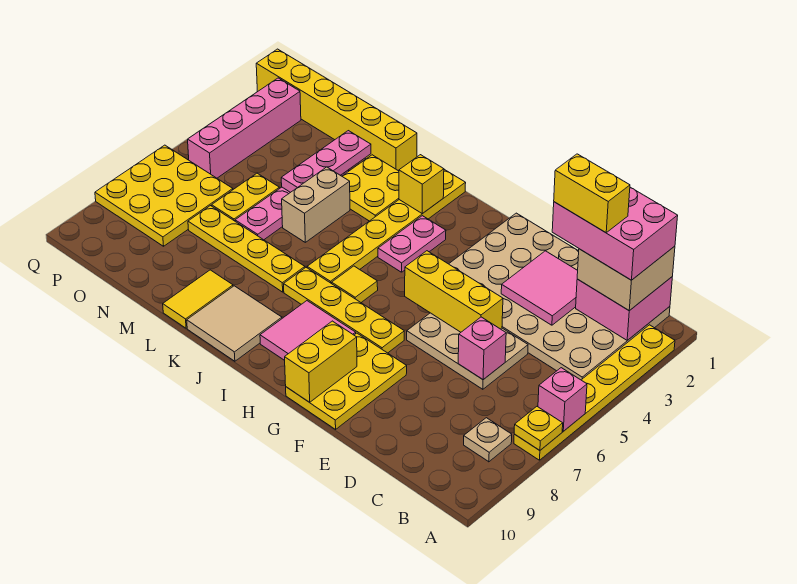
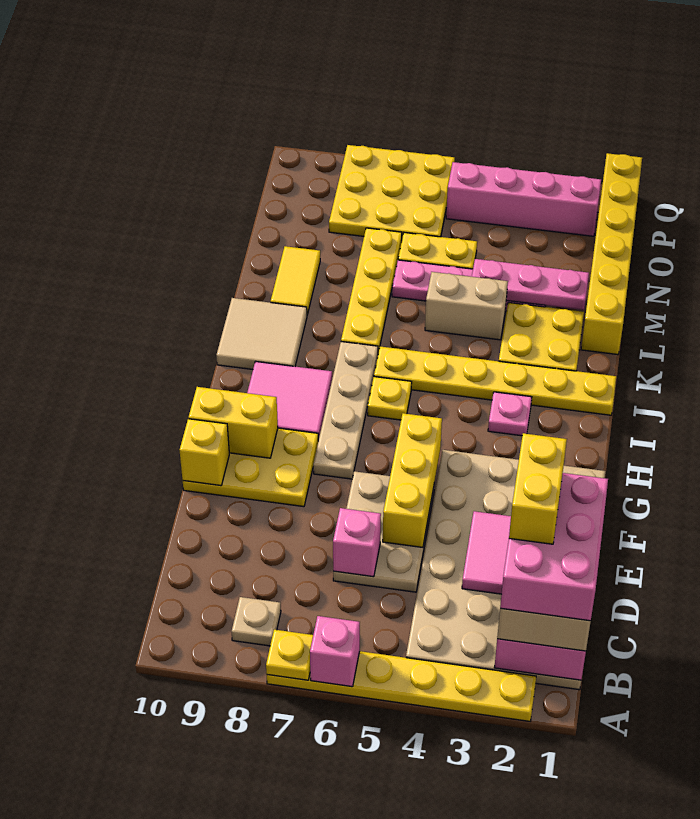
yellow 1x4 plate [284,268,404,353] -> tan 1x4 plate [313,342,378,479]
pink 1x2 plate [378,216,446,272] -> pink 1x1 plate [488,392,532,436]
yellow 1x1 tile [332,266,378,302] -> yellow 1x1 plate [368,377,412,420]
yellow 1x1 brick [399,155,444,214] -> yellow 1x1 brick moved to [180,419,229,486]
yellow 1x2 tile [163,270,233,328] -> yellow 1x2 tile turned to [271,246,320,315]

